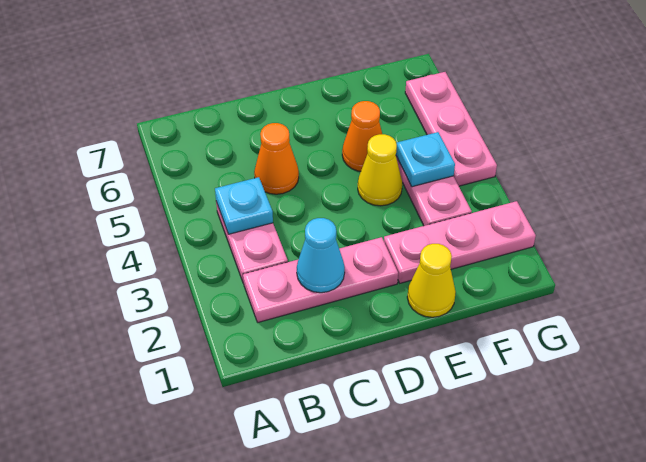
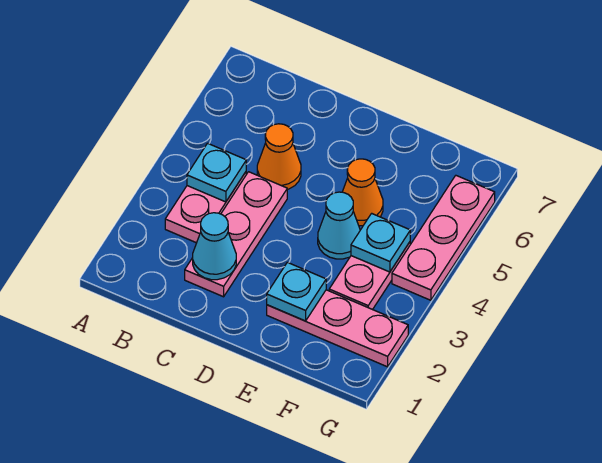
pink 1x3 plate [243,237,398,322] -> pink 1x3 plate turned to [185,172,287,297]
yellow 1x1 cone [407,244,456,317] -> none
none -> cyan 1x1 plate [267,262,326,321]
yellow 1x1 cone [358,134,402,206] -> cyan 1x1 cone [318,192,360,259]

